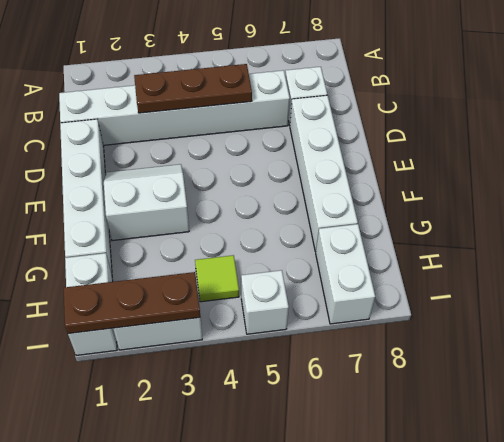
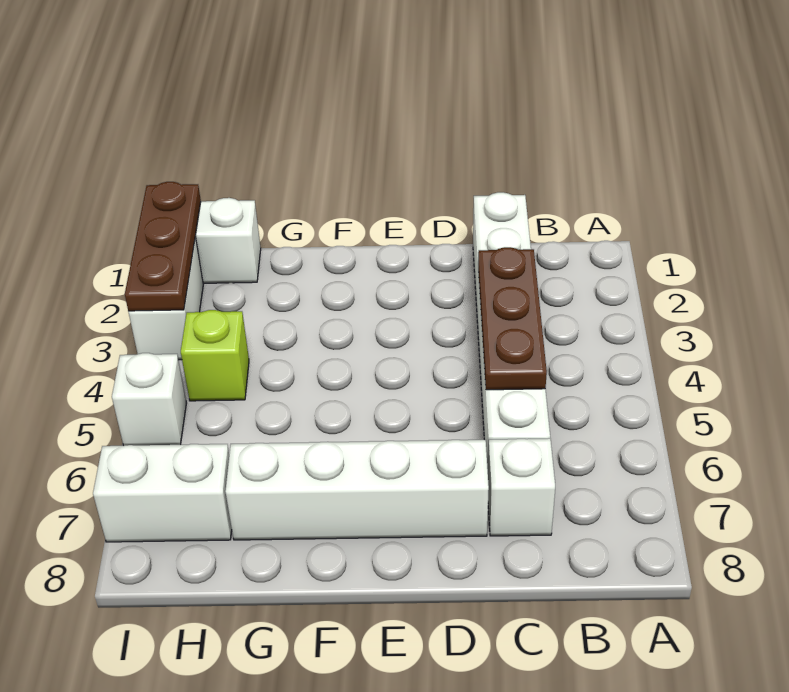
white 1x4 brick [60,119,112,274] -> none
white 2x2 slope [104,164,189,241] -> none
lime 1x1 tile [195,255,239,302] -> lime 1x1 brick [181,310,249,401]

